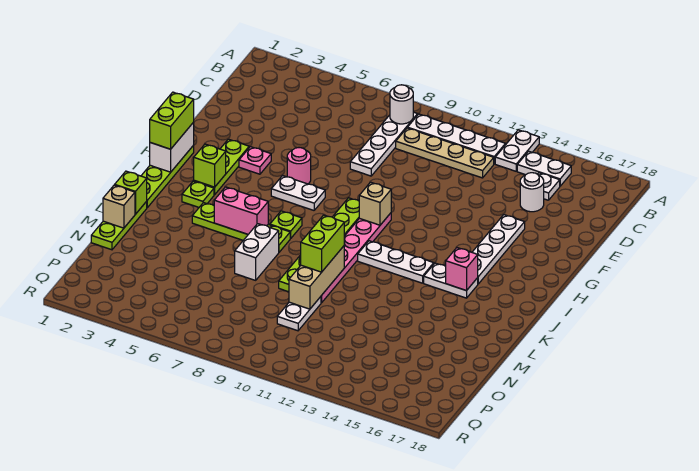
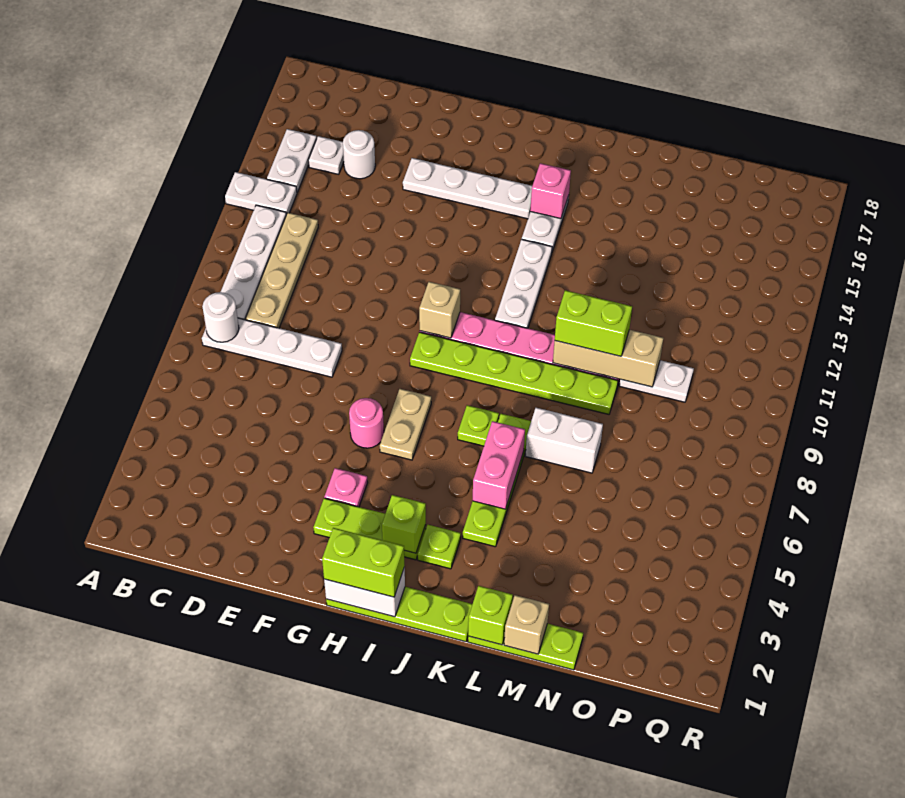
white 1x2 plate [271,176,325,210] -> tan 1x2 plate [380,389,431,460]

